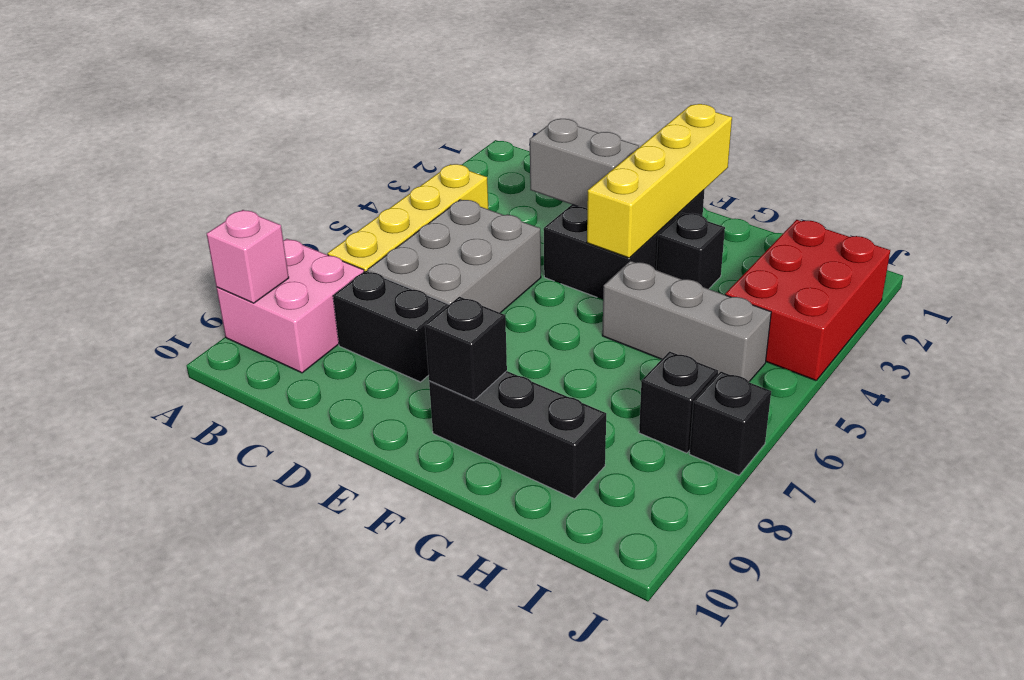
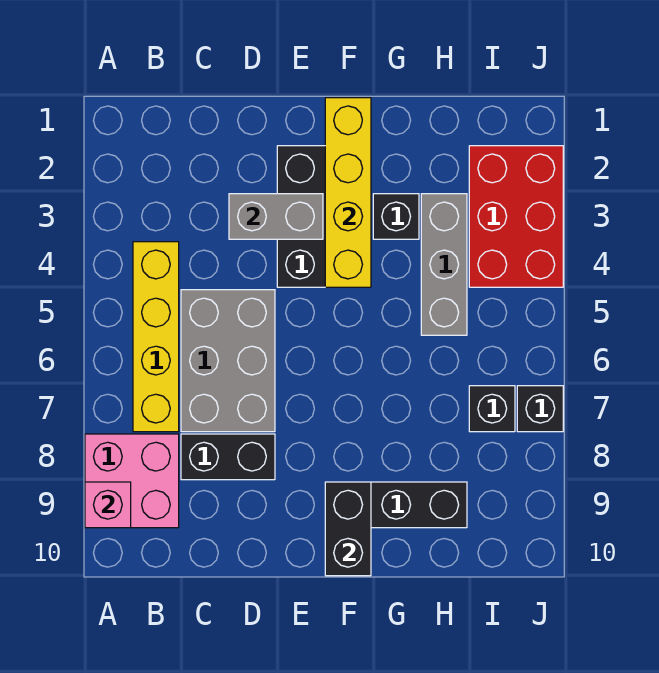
black 1x1 brick [425,297,507,400] -> black 1x2 brick [325,482,371,576]
grey 1x3 brick [602,261,771,382] -> grey 1x3 brick turned to [421,194,467,335]

